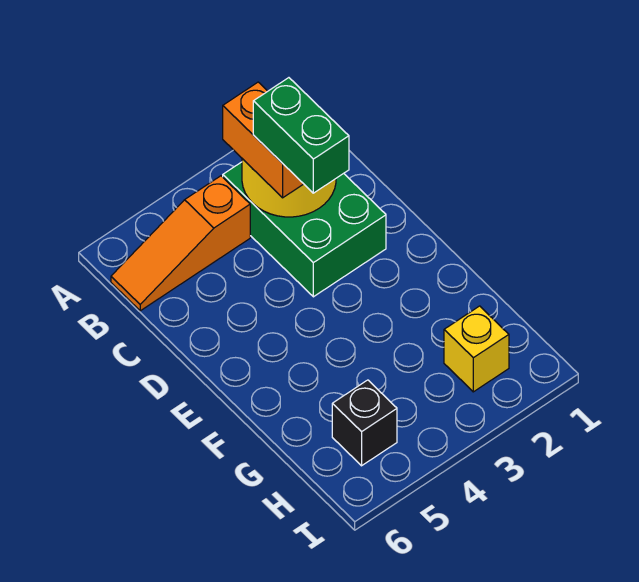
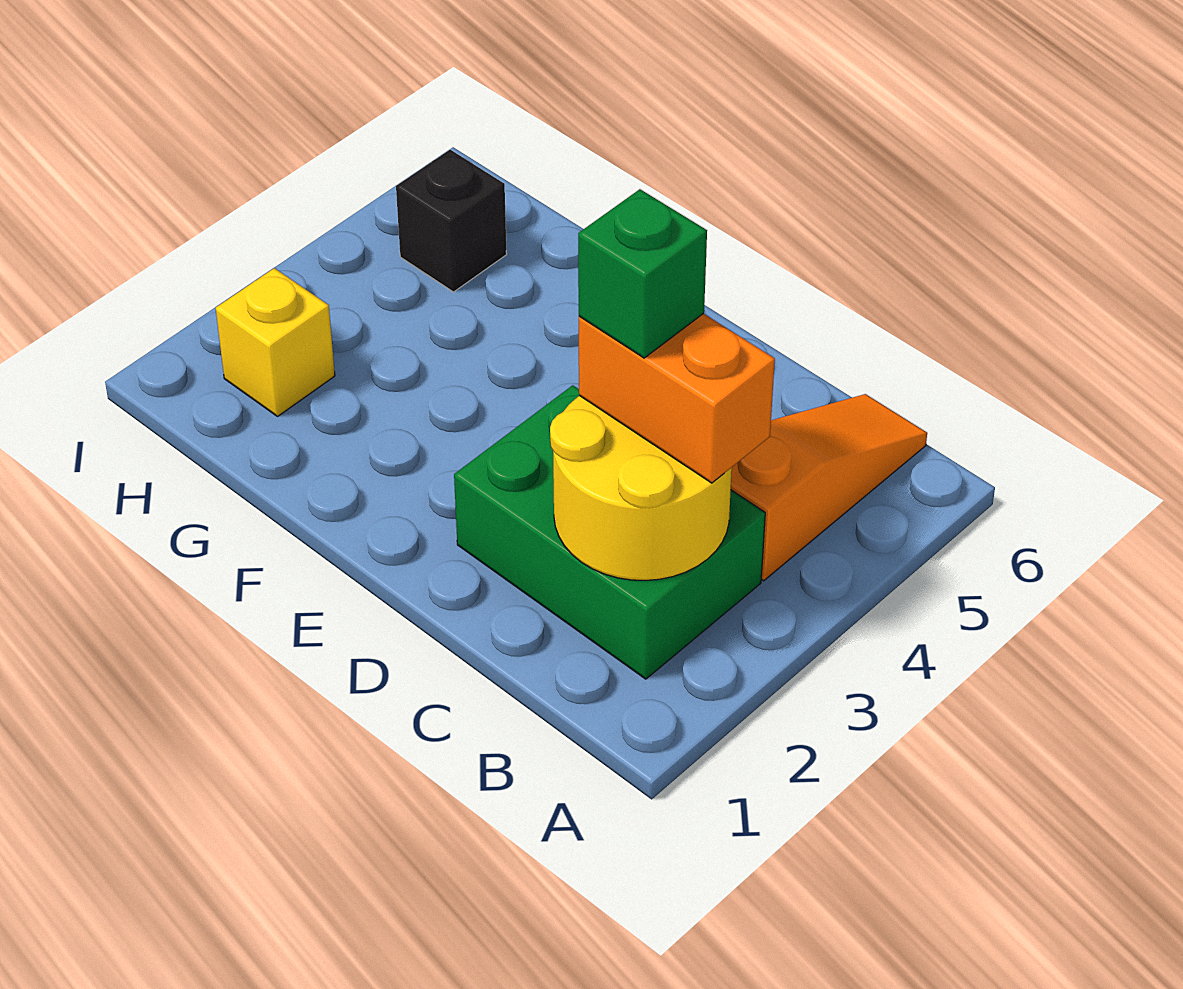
green 1x2 brick [253,78,349,193] -> green 1x1 brick [578,189,707,358]

